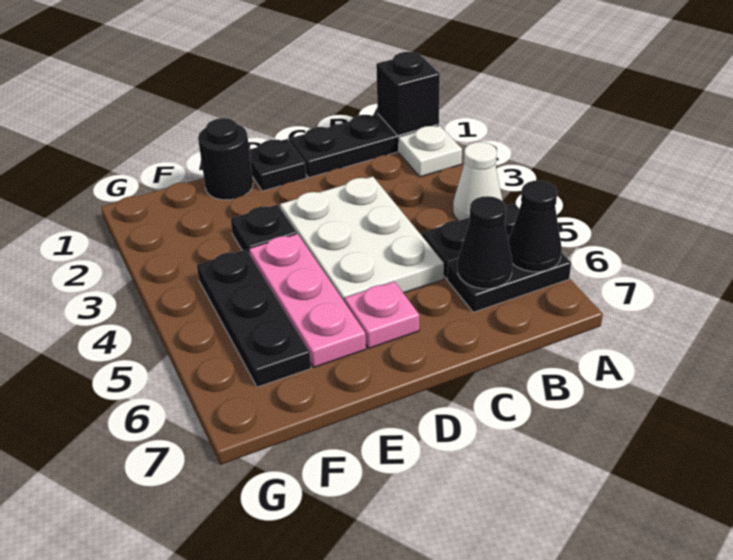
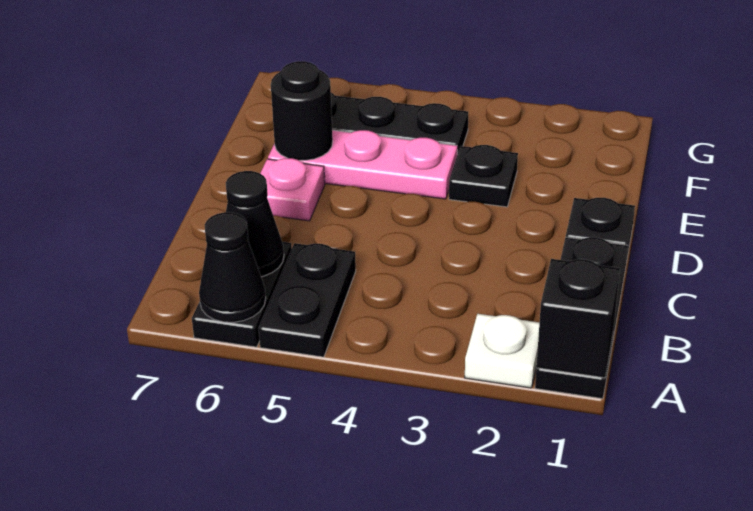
white 1x1 cone [453,142,503,220] -> none
white 2x3 plate [280,177,444,302] -> none
black 1x1 round brick [198,118,253,200] -> black 1x1 round brick moved to [271,61,333,160]

